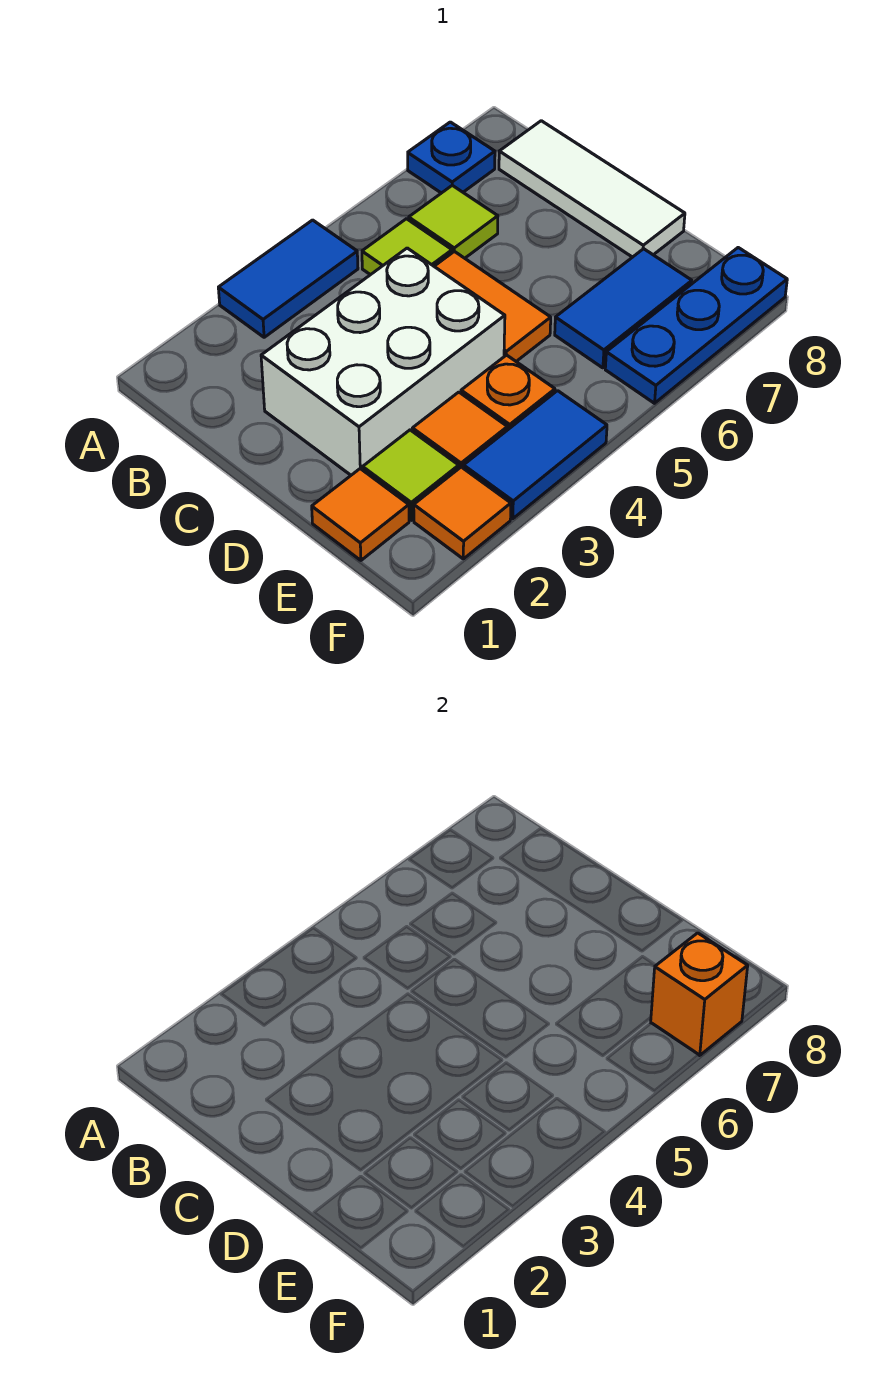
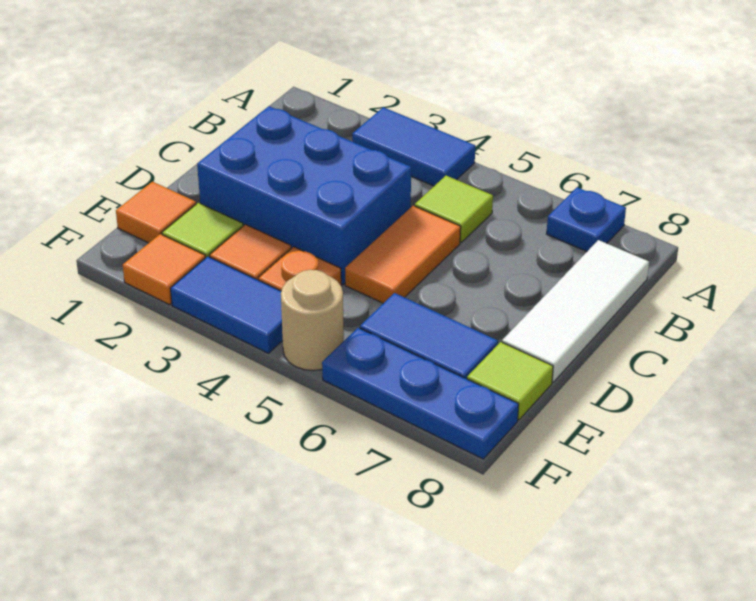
lime 1x1 tile [409,185,498,258] -> lime 1x1 tile moved to [467,342,553,420]
white 2x3 brick [261,248,505,475] -> blue 2x3 brick [197,106,411,285]
none -> tan 1x1 round brick [281,270,344,371]
orange 1x1 brick [651,933,748,1055] -> none

